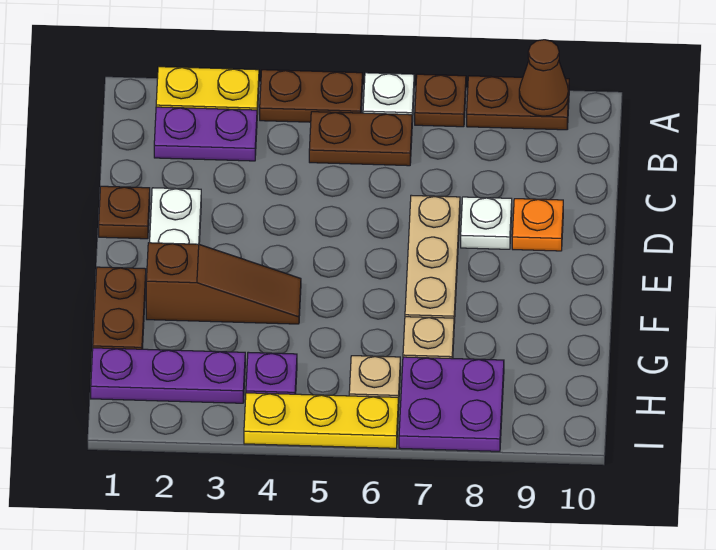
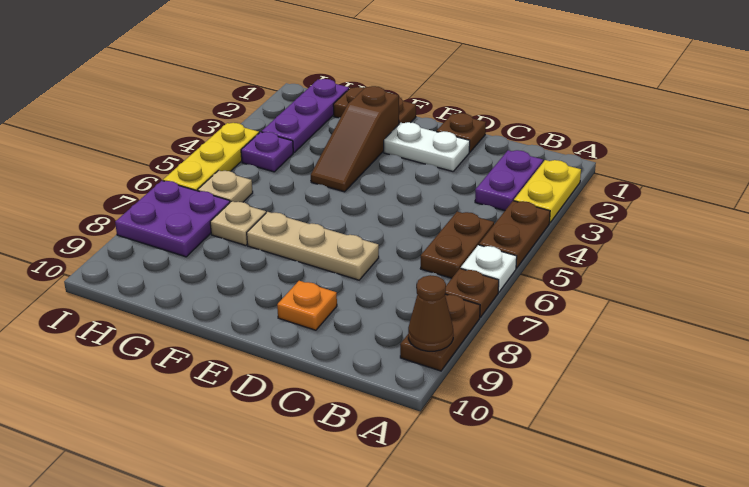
white 1x1 plate [461,197,512,249] -> none

